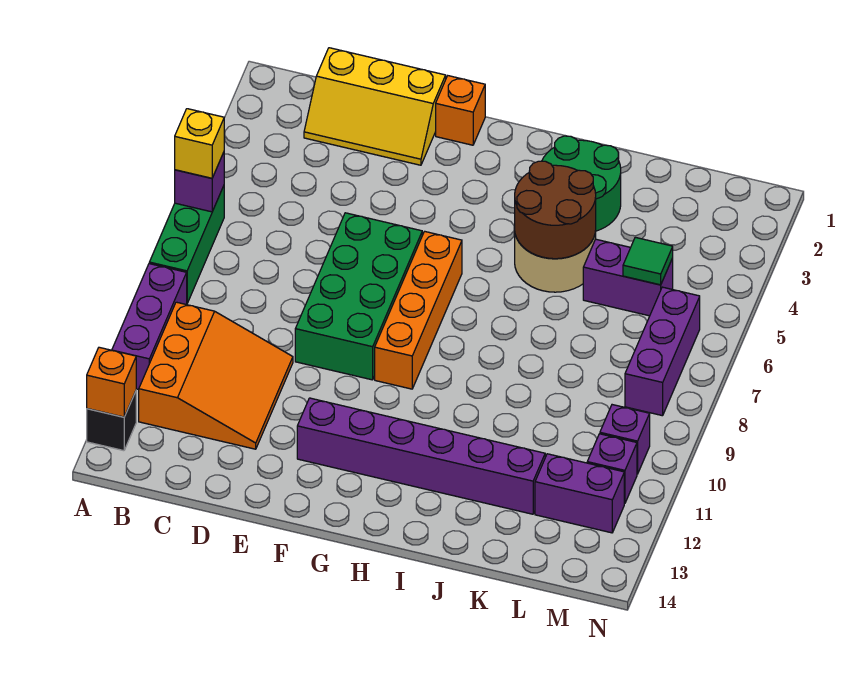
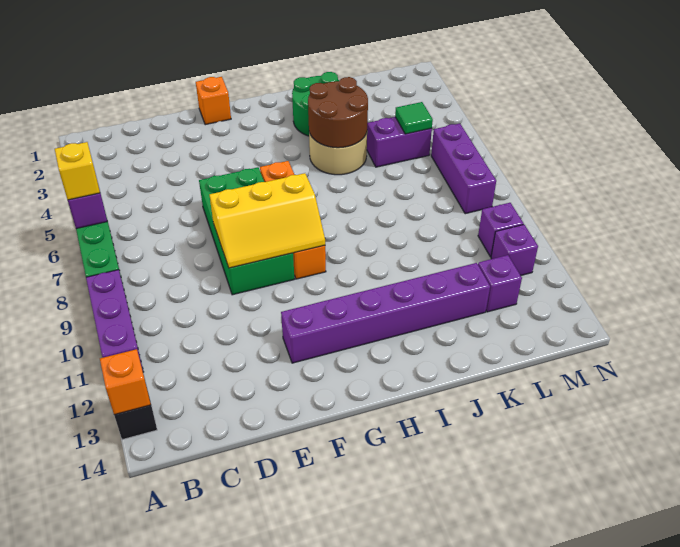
orange 3x3 slope [139,302,293,449] -> none
yellow 2x3 slope [304,48,446,165] -> yellow 2x3 slope moved to [210,173,325,268]
purple 1x2 brick [535,454,624,533] -> purple 1x1 brick [478,255,522,312]

